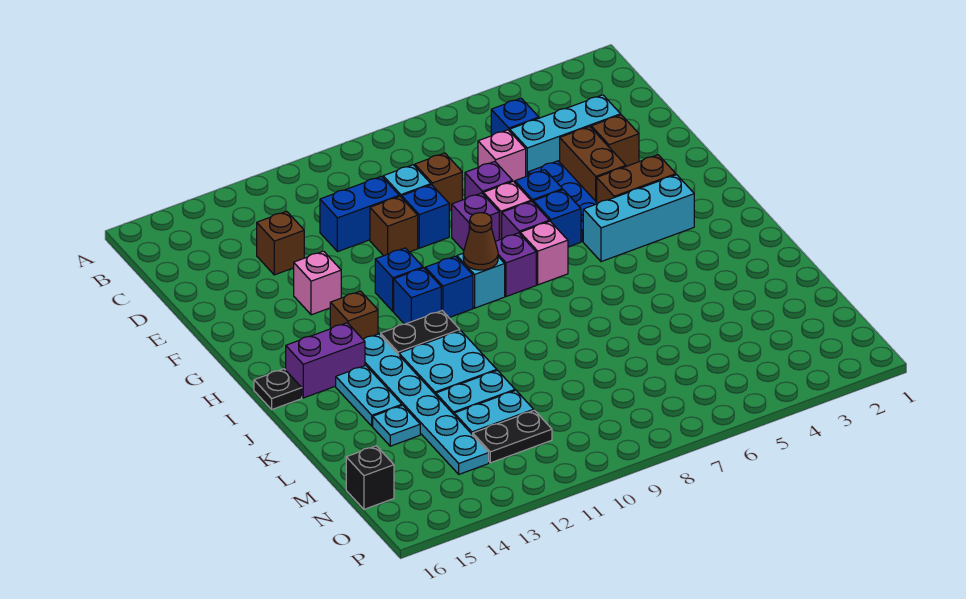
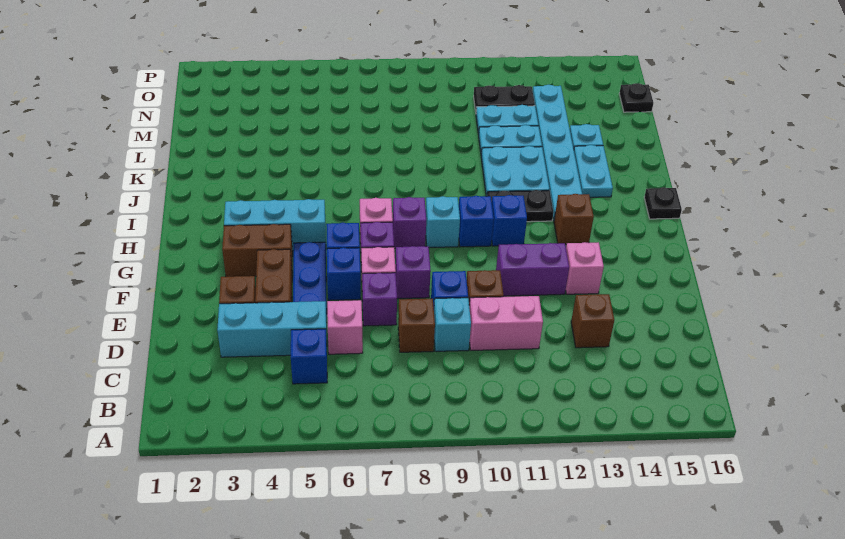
blue 1x2 brick [320,176,399,252] -> pink 1x2 brick [469,296,543,350]
blue 1x1 brick [375,248,423,311] -> none
brown 1x1 cone [463,213,498,270] -> none
purple 1x2 brick [286,323,365,398] -> purple 1x2 brick moved to [496,243,569,296]
black 1x1 brick [346,446,394,509] -> black 1x1 plate [619,83,653,112]

